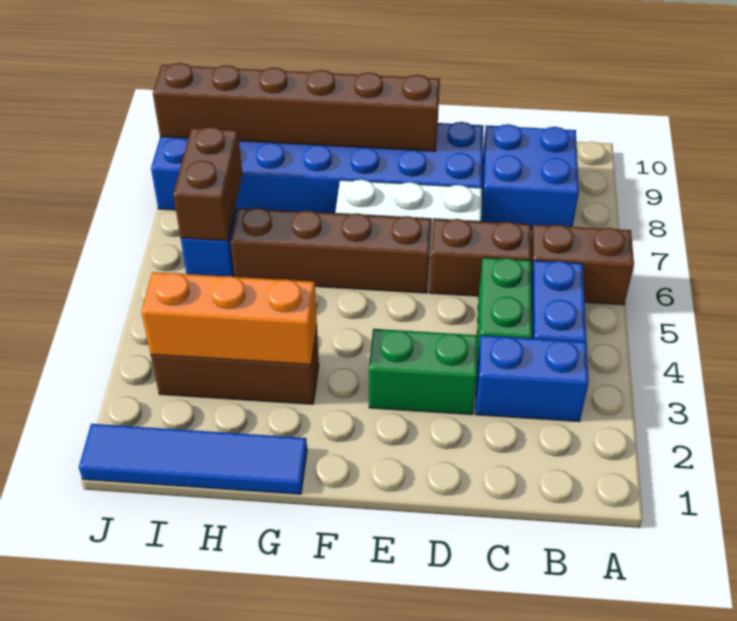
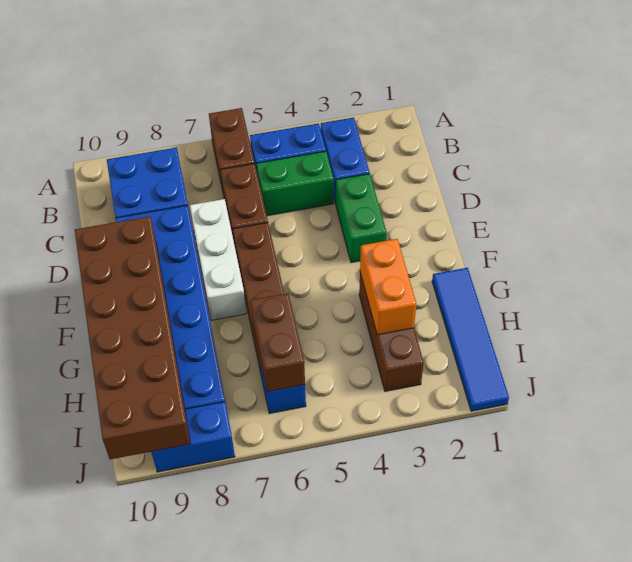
brown 1x6 brick [153,63,440,151] -> brown 2x6 brick [75,216,191,459]
orange 1x3 brick [141,272,317,365] -> orange 1x2 brick [360,239,416,335]
brown 1x2 brick [173,127,242,241] -> brown 1x2 brick turned to [250,293,305,392]

